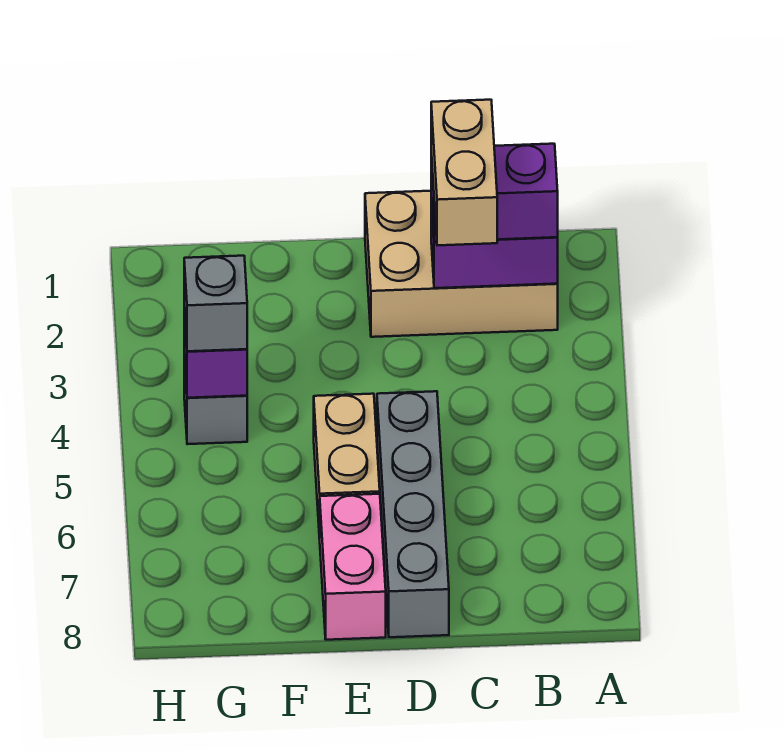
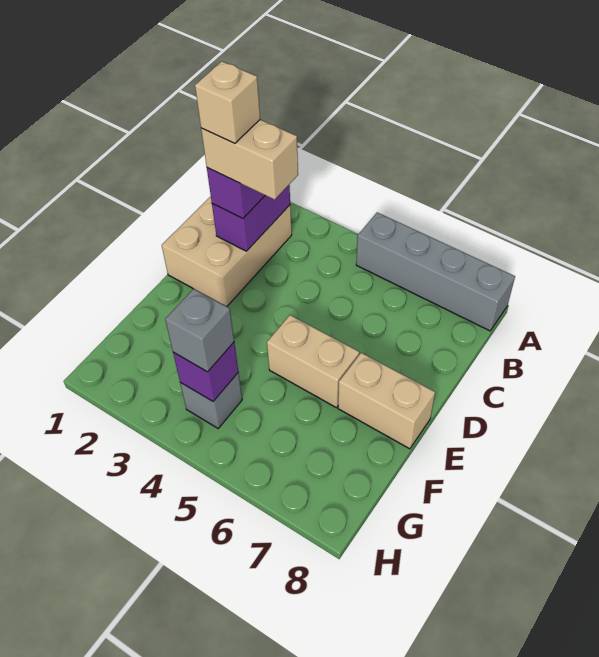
none -> tan 1x1 brick [195,61,260,143]
grey 1x4 brick [377,391,449,637] -> grey 1x4 brick moved to [356,212,515,331]
pink 1x2 brick [320,494,386,640] -> tan 1x2 brick [338,353,435,449]

